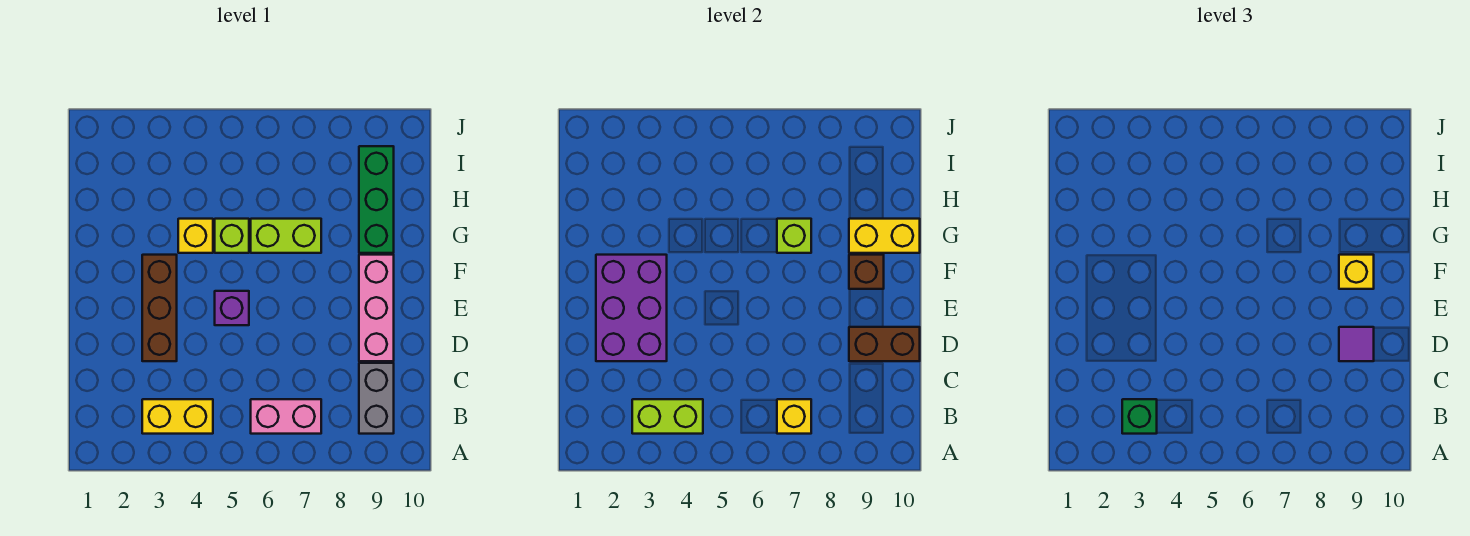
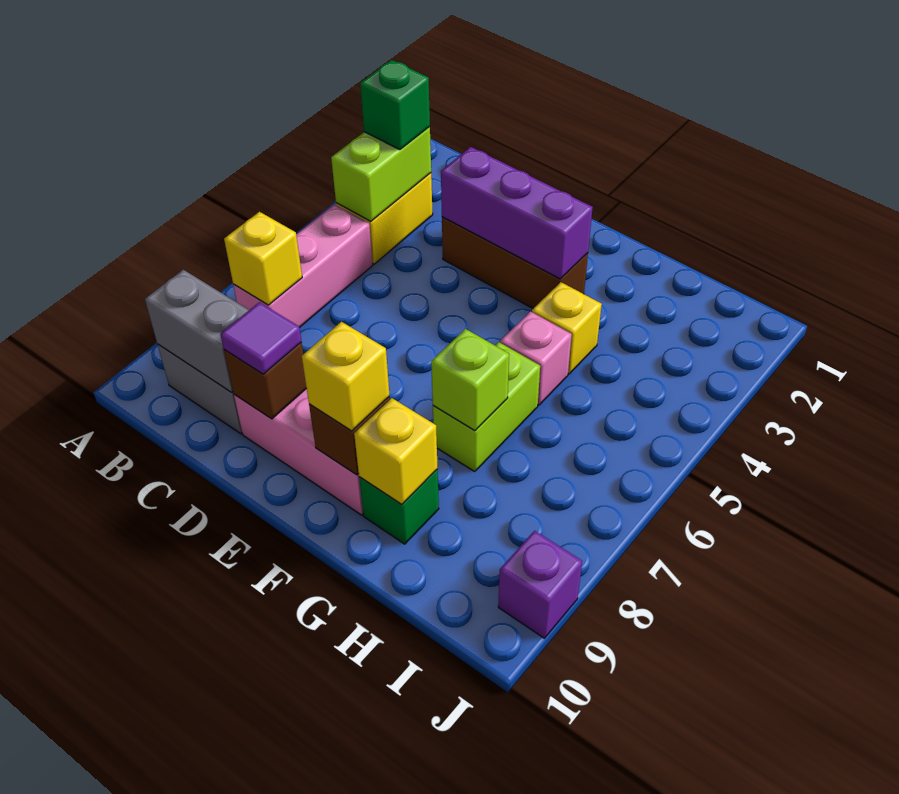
pink 1x2 brick [251,399,321,434] -> pink 1x3 brick [233,204,373,328]
none -> grey 1x2 brick [145,270,249,392]
purple 2x3 brick [596,255,667,361] -> purple 1x3 brick [441,147,593,279]
brown 1x2 brick [849,327,920,361] -> brown 1x1 brick [224,343,306,419]
purple 1x1 brick [215,291,249,325] -> purple 1x1 brick moved to [498,531,582,638]
lime 1x1 brick [215,219,249,253] -> pink 1x1 brick [500,312,572,405]
green 1x3 brick [359,146,394,253] -> green 1x1 brick [359,469,439,544]
yellow 1x2 brick [849,219,920,253] -> yellow 1x1 brick [354,398,438,504]

